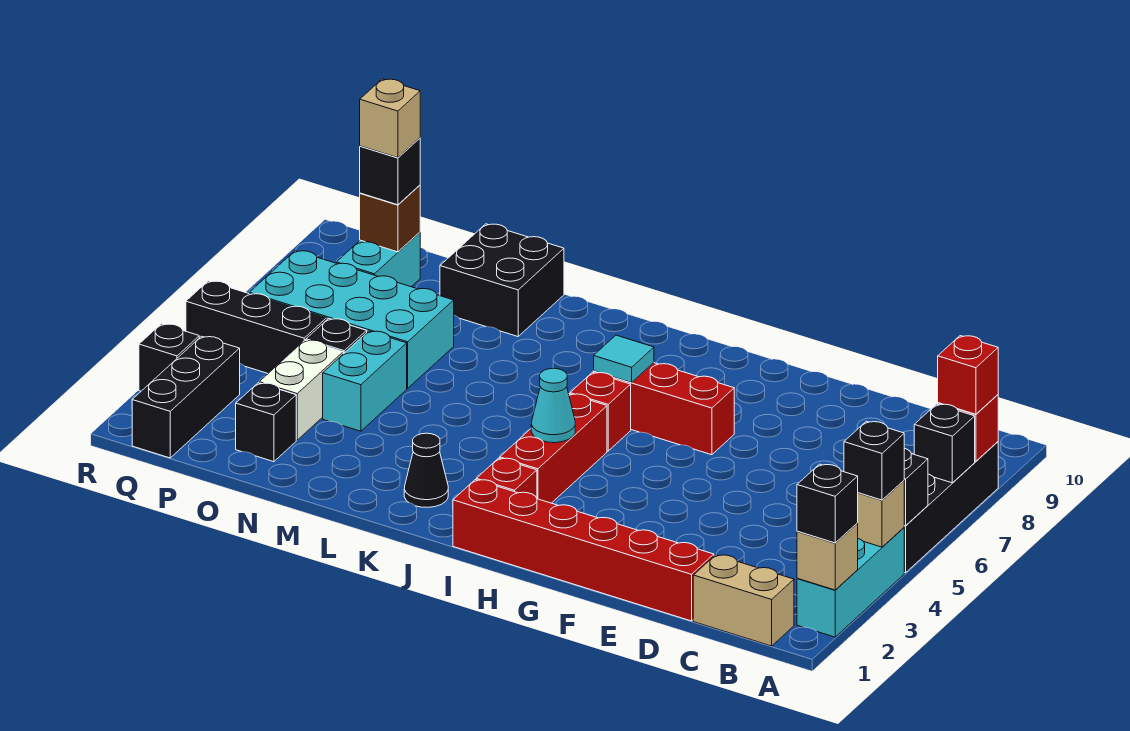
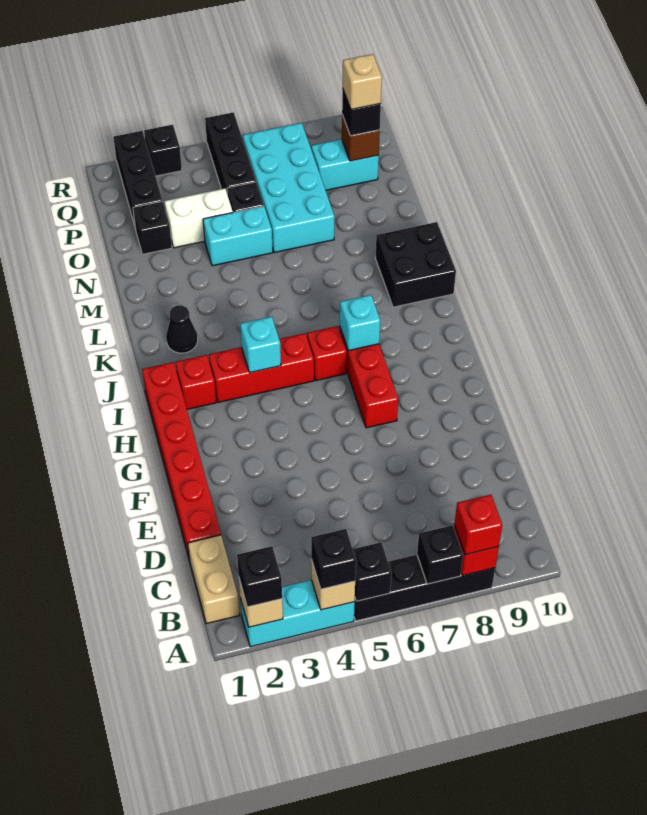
cyan 1x1 cone [531,368,575,443] -> cyan 1x1 brick [240,317,281,373]
cyan 1x1 tile [594,335,654,382] -> cyan 1x1 brick [340,295,380,351]
black 2x2 brick [440,224,564,336] -> black 2x2 brick moved to [375,222,456,307]
black 1x3 brick [132,336,240,458] -> black 1x3 brick turned to [113,131,163,229]

